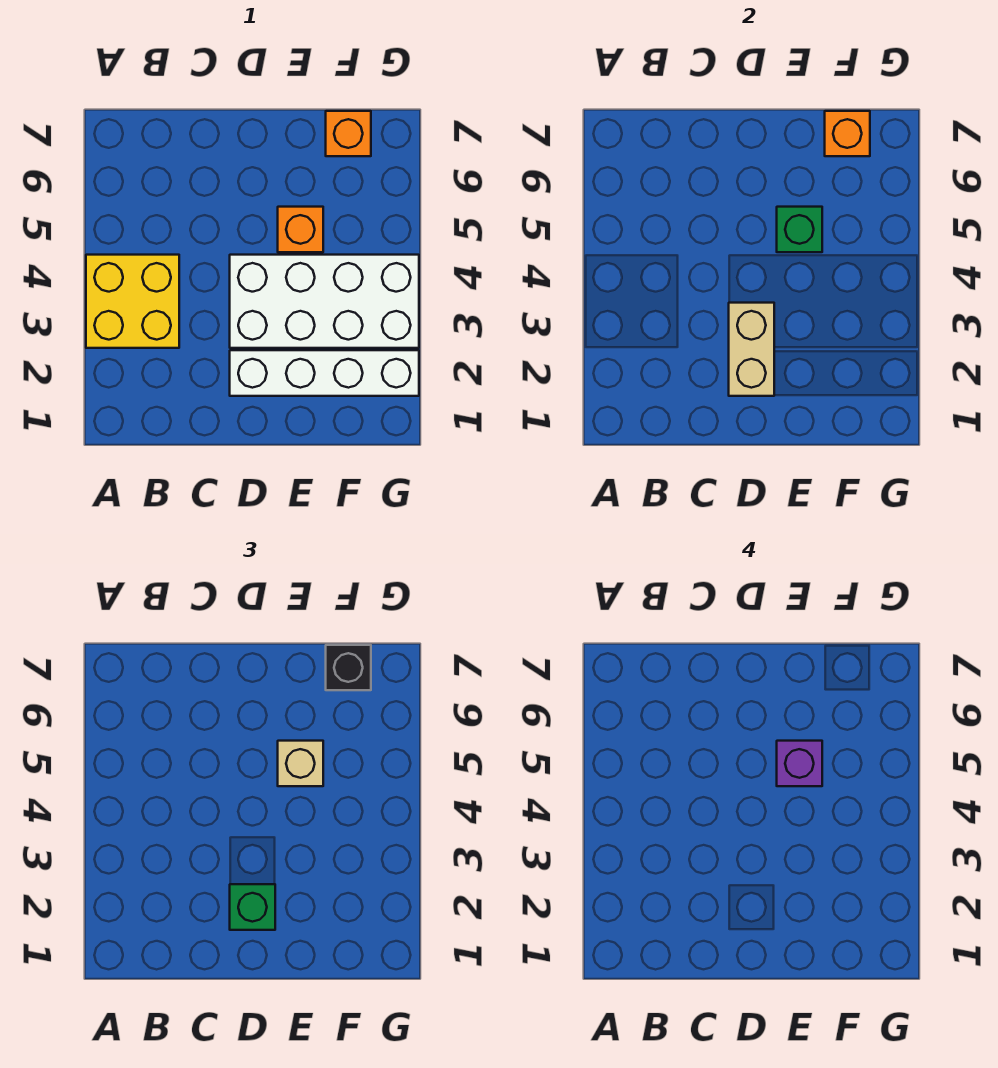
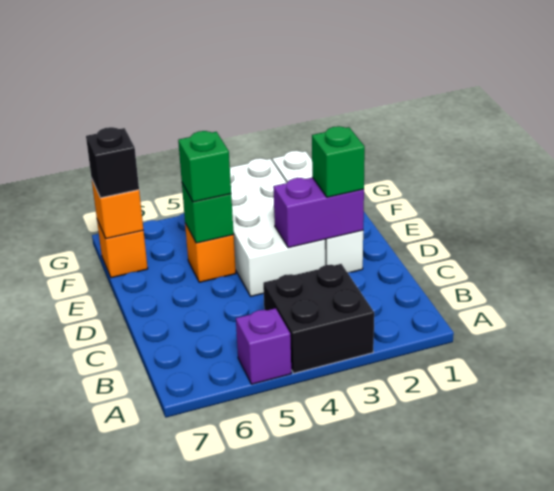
yellow 2x2 brick [86,255,179,348] -> black 2x2 brick [263,264,374,373]
tan 1x2 brick [729,303,774,396] -> purple 1x2 brick [273,177,364,248]
tan 1x1 brick [278,741,323,786] -> green 1x1 brick [178,131,231,202]
purple 1x1 brick [777,741,822,786] -> purple 1x1 brick moved to [236,308,291,384]

